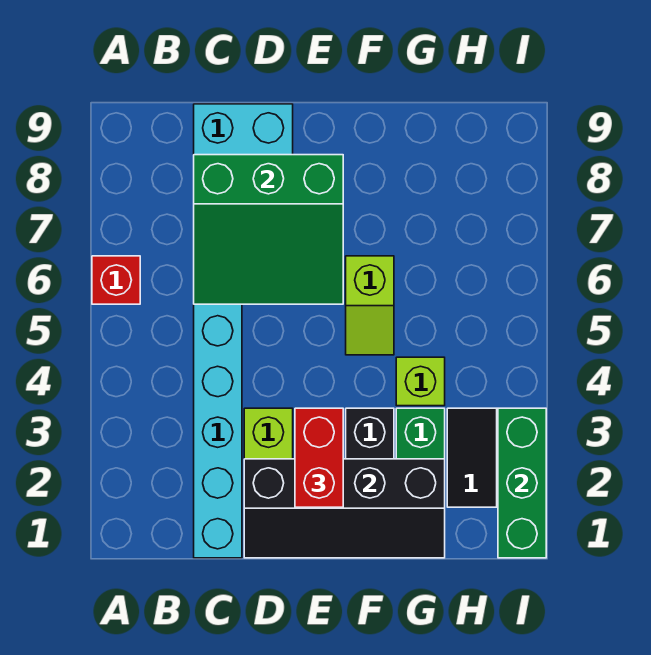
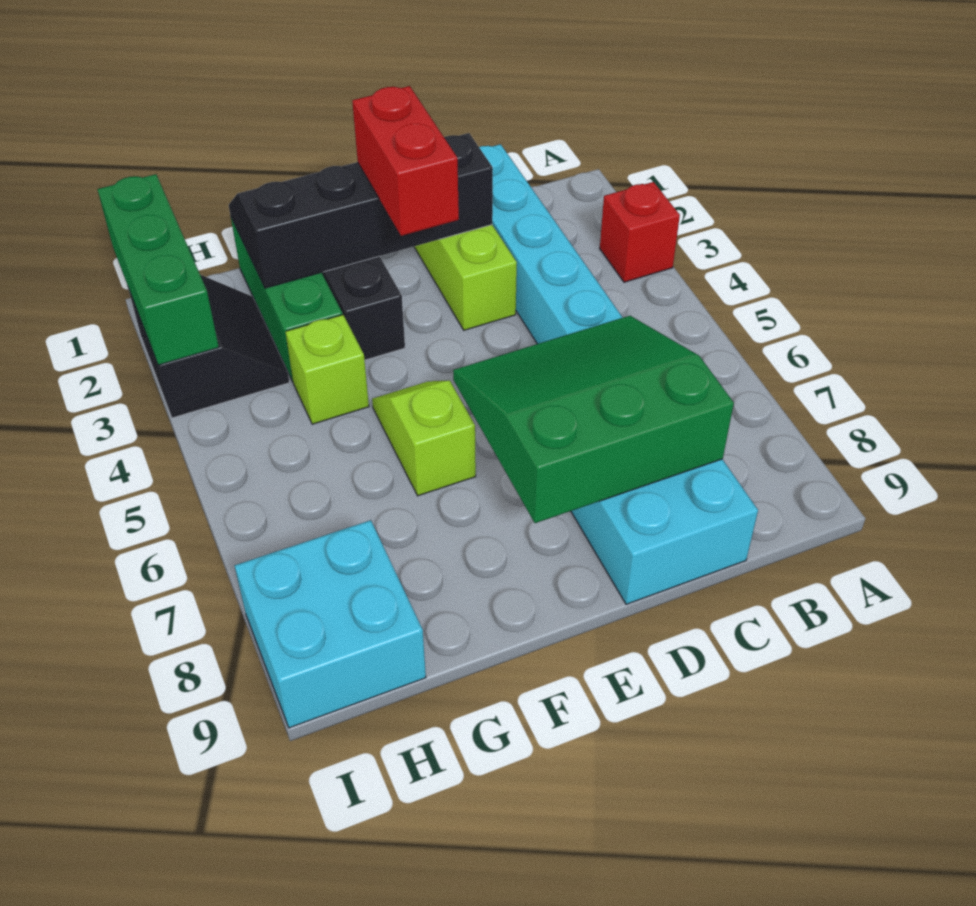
red 1x1 brick [92,256,140,304] -> red 1x1 brick moved to [600,182,680,282]
none -> cyan 2x2 brick [235,520,426,728]

